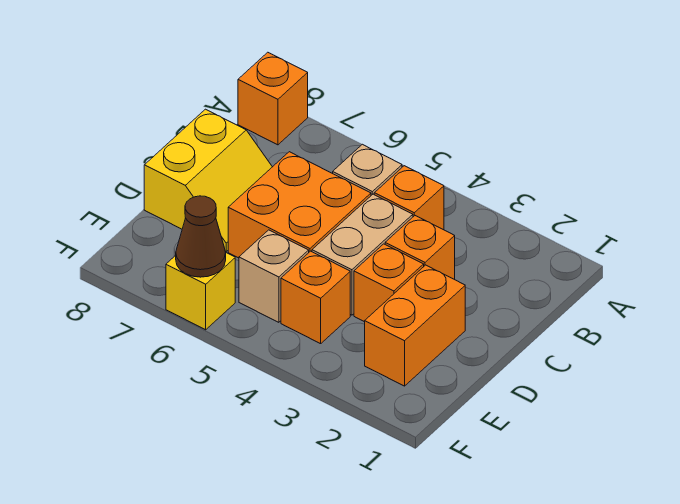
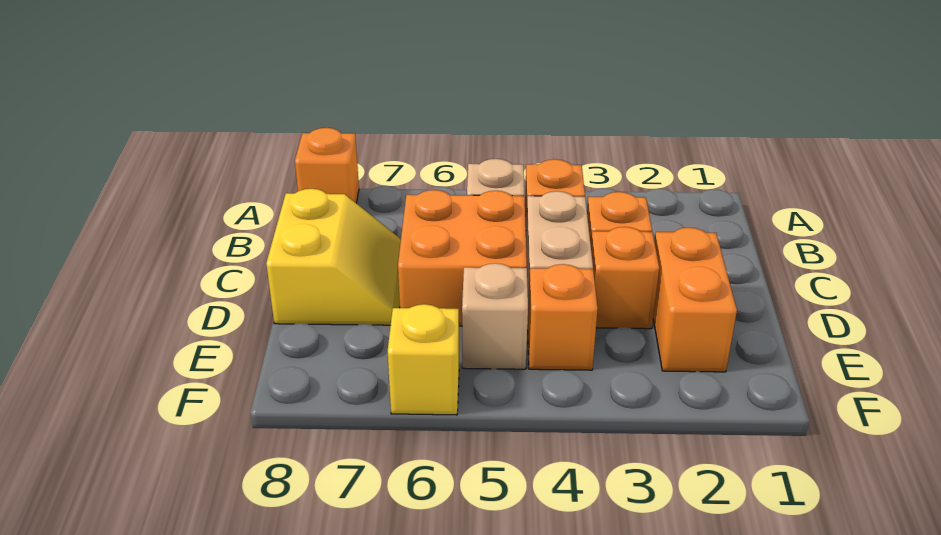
brown 1x1 cone [176,196,226,277] -> none

